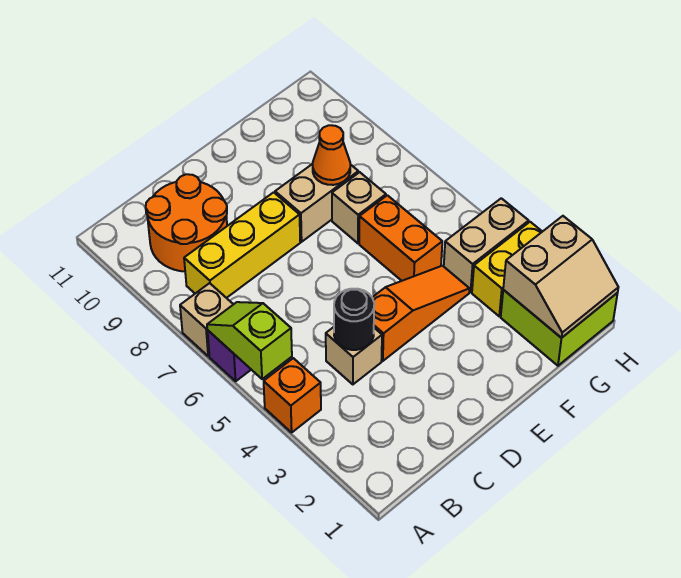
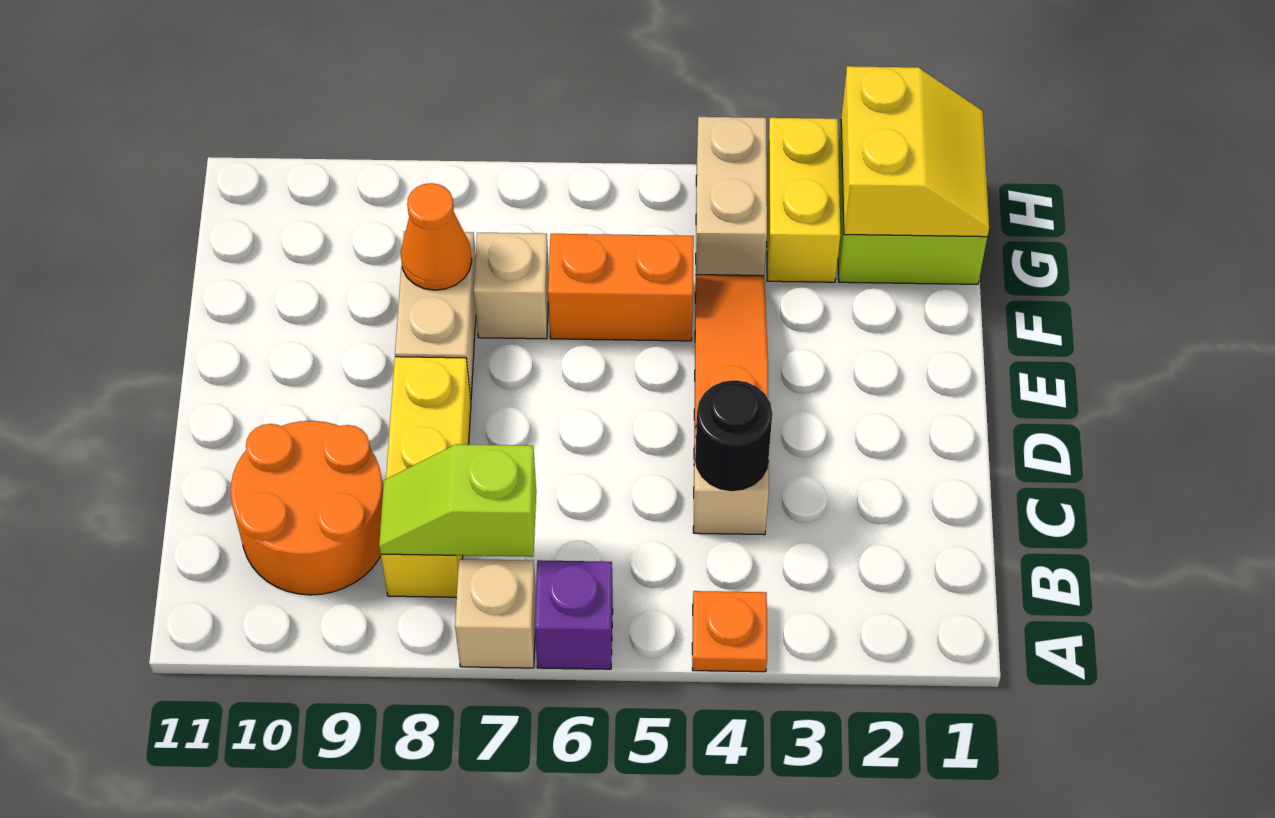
orange 1x1 brick [264,358,321,432] -> orange 1x1 plate [692,591,767,672]
lime 1x2 slope [207,302,292,379] -> lime 1x2 slope moved to [379,444,536,557]
tan 2x2 slope [503,216,618,338] -> yellow 2x2 slope [841,66,989,237]

